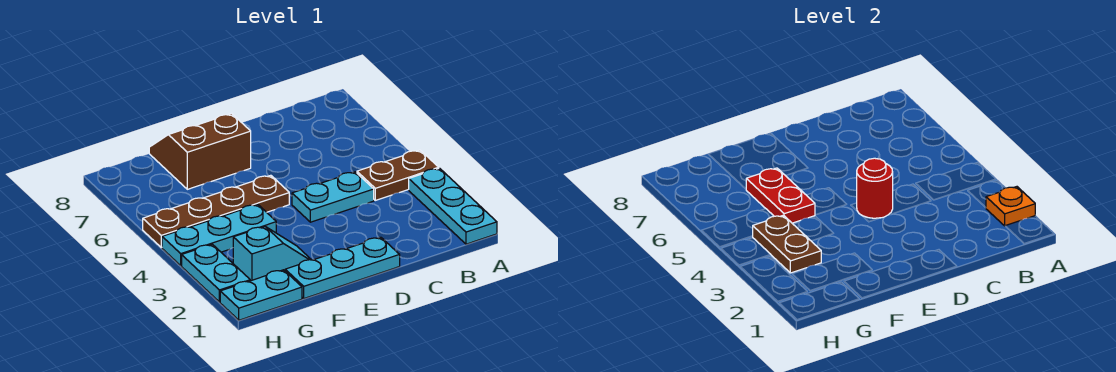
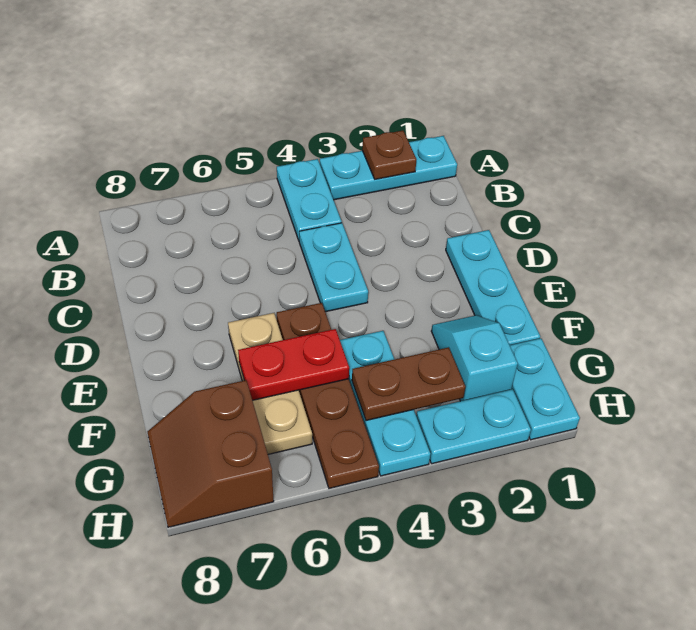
orange 1x1 plate [986,187,1035,226] -> brown 1x1 plate [362,131,417,179]
brown 1x2 plate [357,150,439,200] -> cyan 1x2 plate [277,159,342,240]
red 1x1 round brick [857,158,893,218] -> none
none -> tan 1x3 plate [228,313,312,454]
brown 2x2 slope [149,113,251,189] -> brown 2x2 slope moved to [147,380,274,527]

